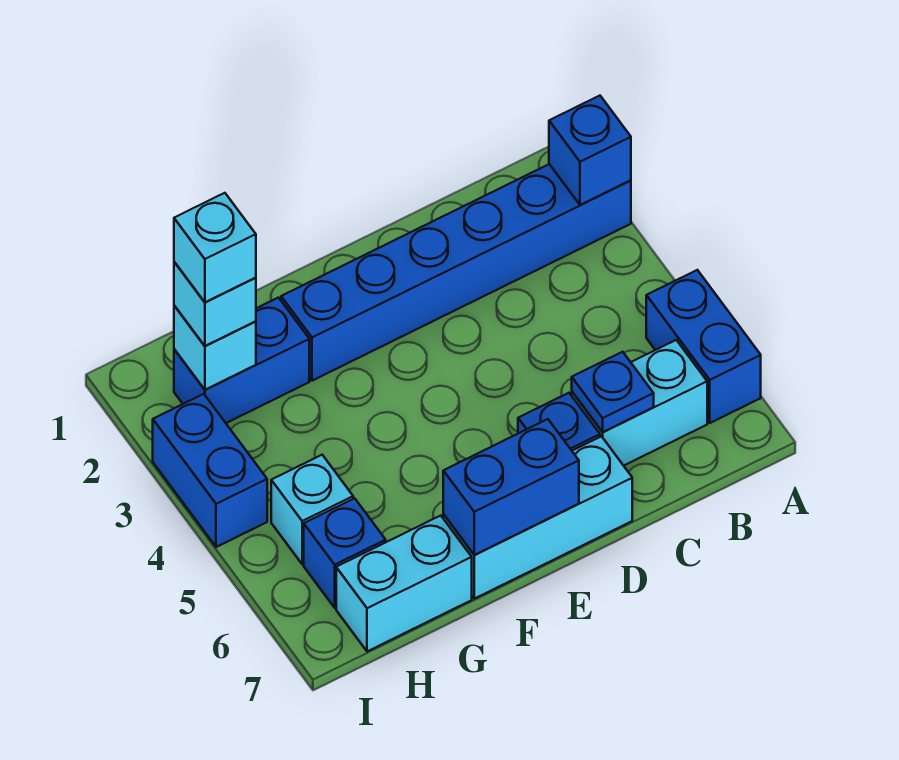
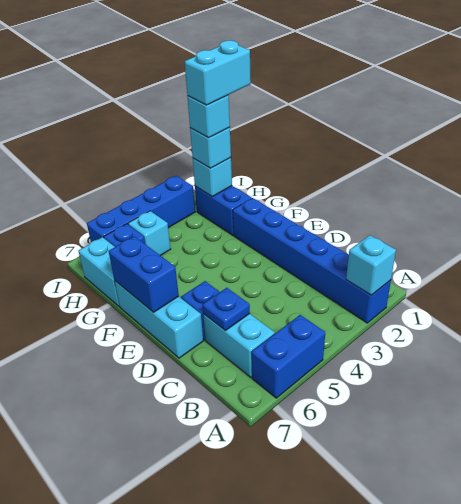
blue 1x1 brick [549,96,631,205] -> cyan 1x1 brick [346,235,396,295]
none -> cyan 1x2 brick [185,40,251,105]
blue 1x2 brick [153,394,267,547] -> blue 1x4 brick [87,176,195,242]

